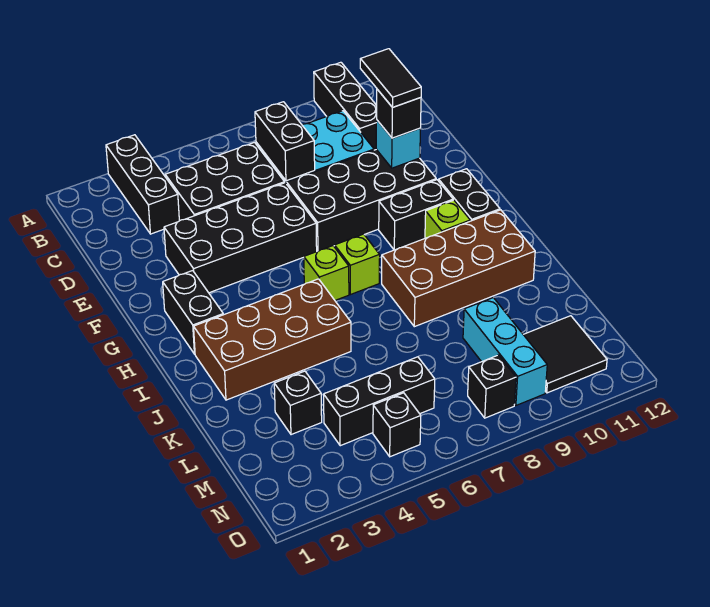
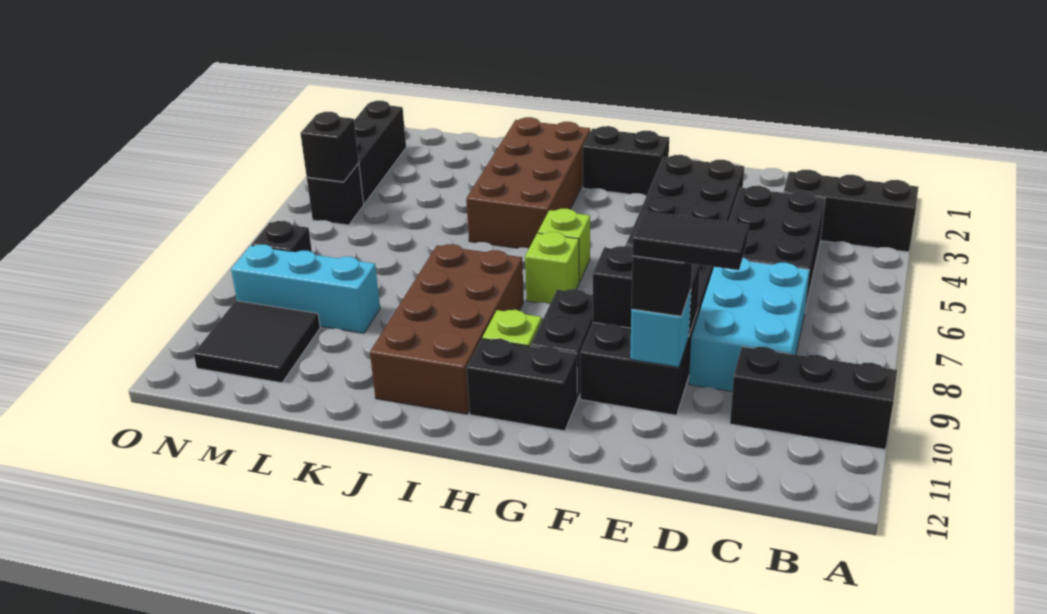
black 1x2 brick [255,102,315,181] -> black 1x2 brick moved to [593,246,700,335]
black 1x1 brick [274,371,322,435] -> black 1x1 brick moved to [300,112,359,182]
black 1x3 brick [324,357,435,446] -> black 1x3 brick moved to [354,101,406,204]

